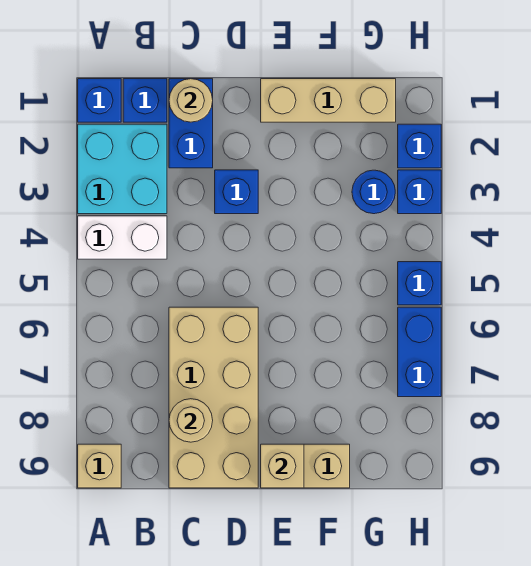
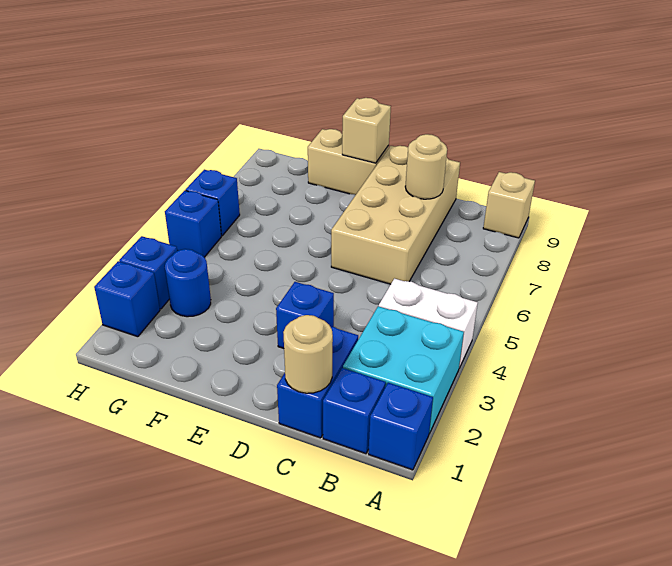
tan 1x3 brick [261,79,396,122] -> none
blue 1x2 brick [398,307,441,397] -> blue 1x1 brick [186,170,240,236]

